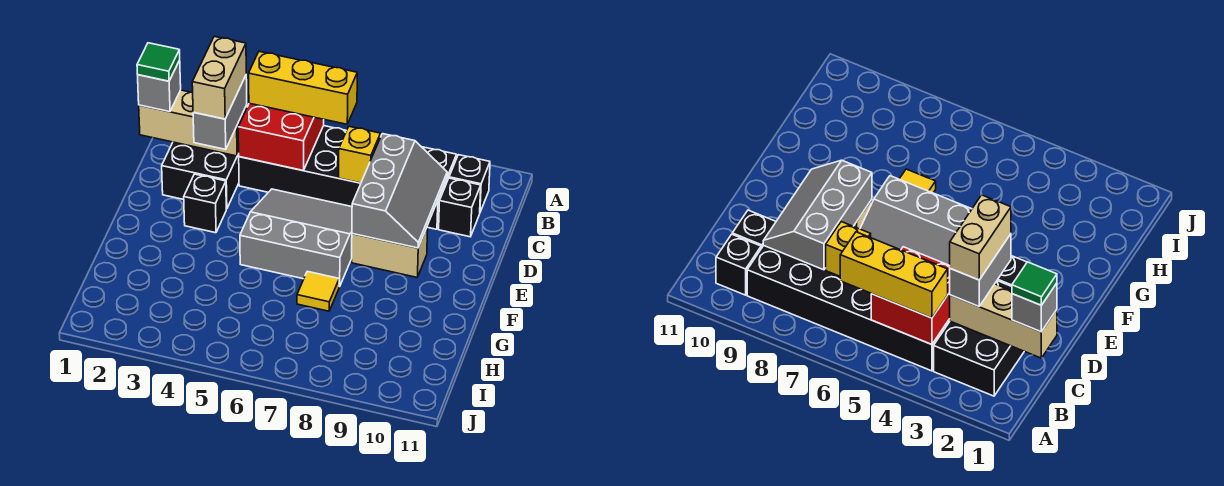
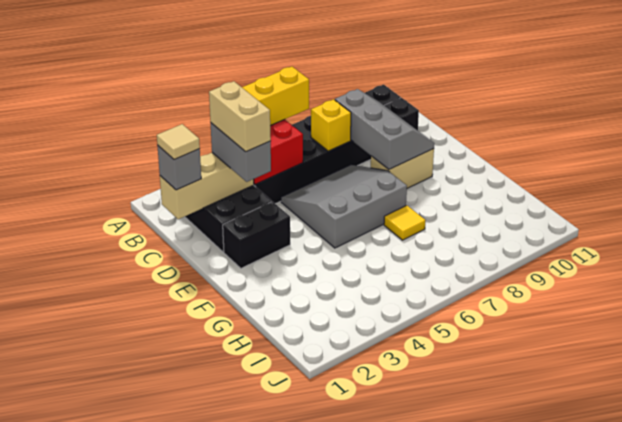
green 1x1 tile [137,43,180,81] -> tan 1x1 tile [157,124,200,160]
black 1x1 brick [184,174,226,233] -> black 1x2 brick [223,202,290,268]

